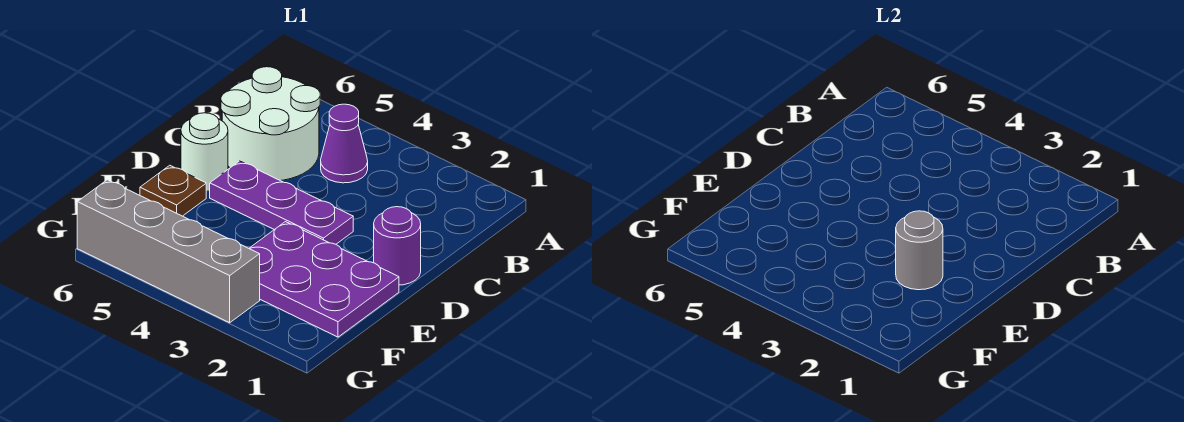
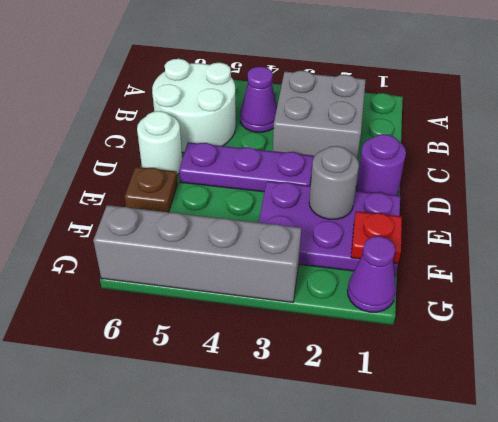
none -> grey 2x2 brick [273,71,366,158]
none -> red 1x1 plate [351,211,402,264]
none -> purple 1x1 cone [347,236,396,312]

